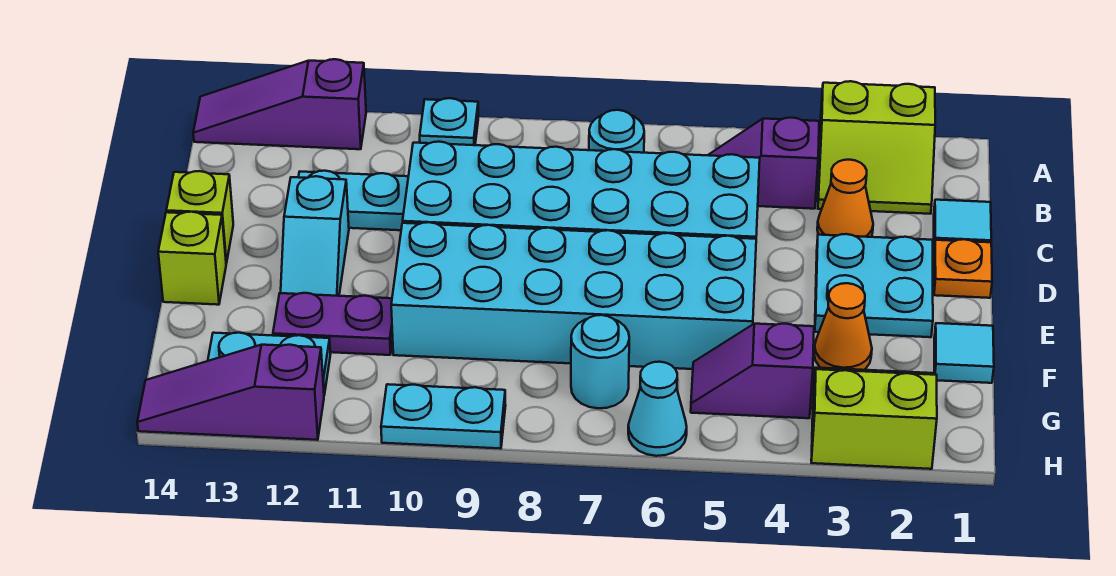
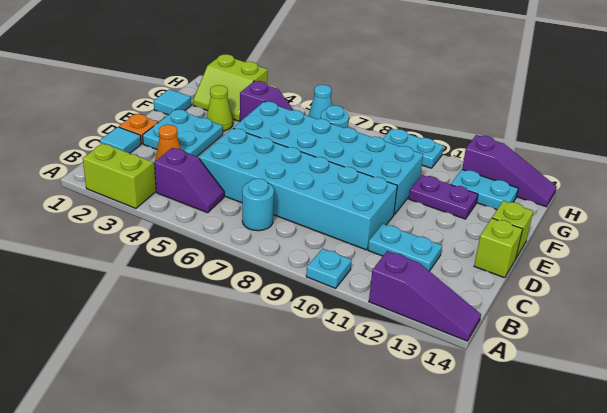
cyan 1x2 slope [281,176,349,296] -> none
orange 1x1 cone [814,283,872,370] -> lime 1x1 cone [206,85,233,131]

